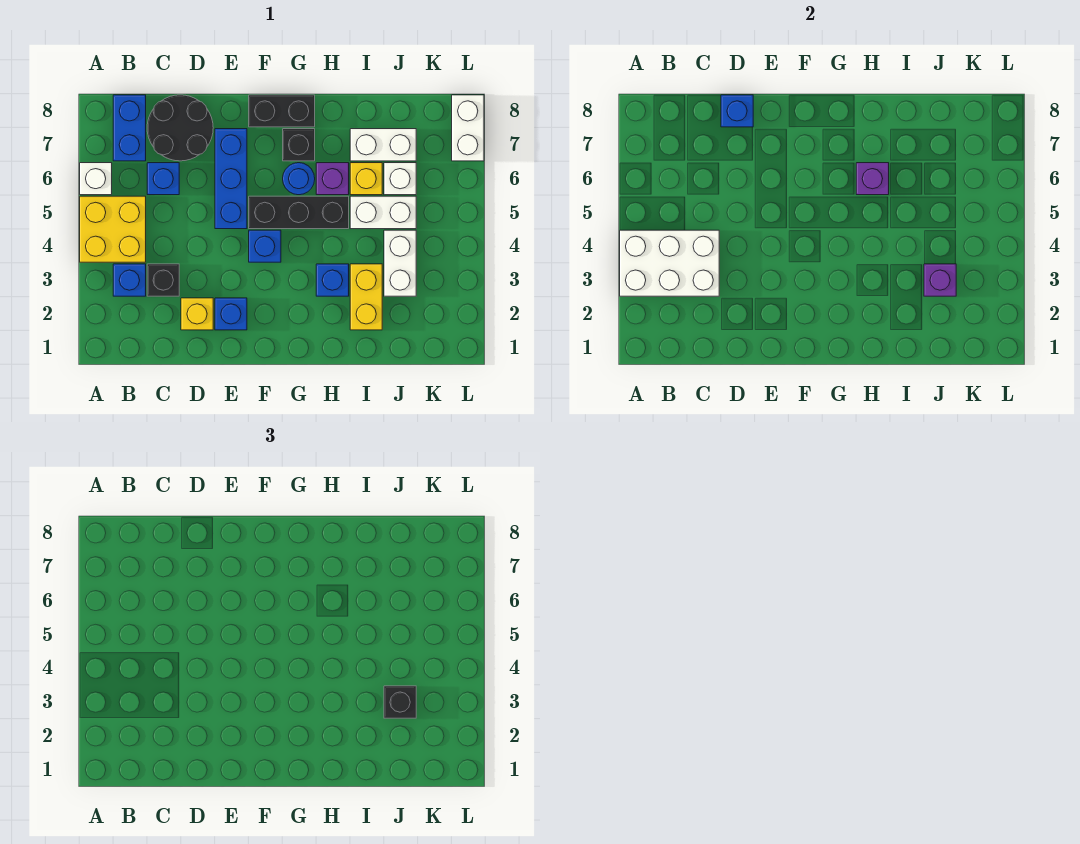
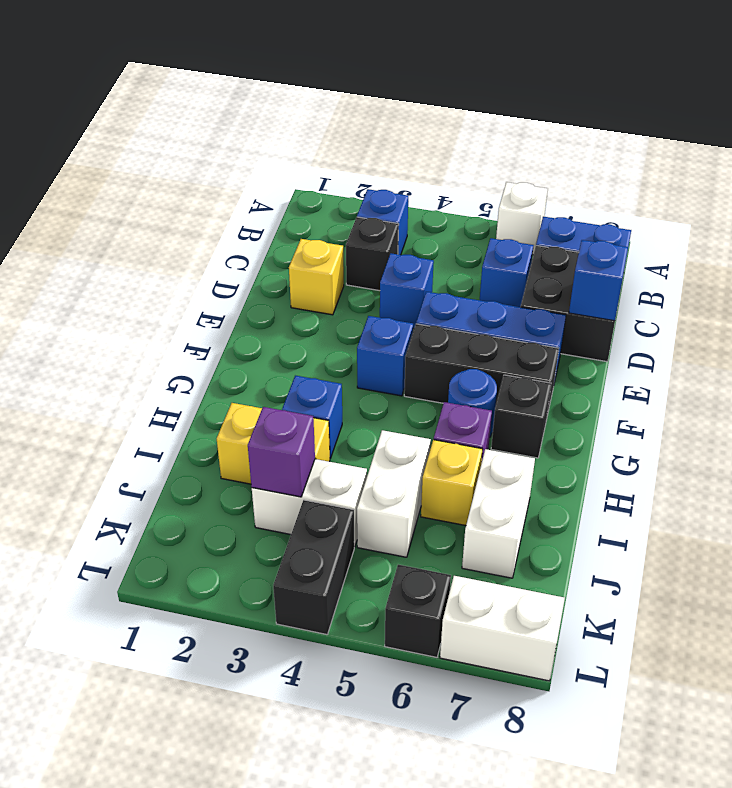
white 2x3 brick [620,230,719,296] -> none
yellow 2x2 brick [80,196,146,262] -> none
black 2x2 round brick [147,95,213,161] -> black 2x2 brick [521,245,618,362]
blue 1x1 brick [215,298,247,330] -> blue 1x1 brick moved to [380,253,434,329]
black 1x3 brick [249,196,349,229] -> black 1x3 brick turned to [404,324,559,416]
black 1x2 brick [249,95,315,127] -> black 1x2 brick moved to [273,500,354,635]
purple 1x1 brick [856,163,889,195] -> none
black 1x1 brick [384,686,416,718] -> black 1x1 brick moved to [385,565,451,657]
white 1x1 brick [384,163,416,195] -> none

